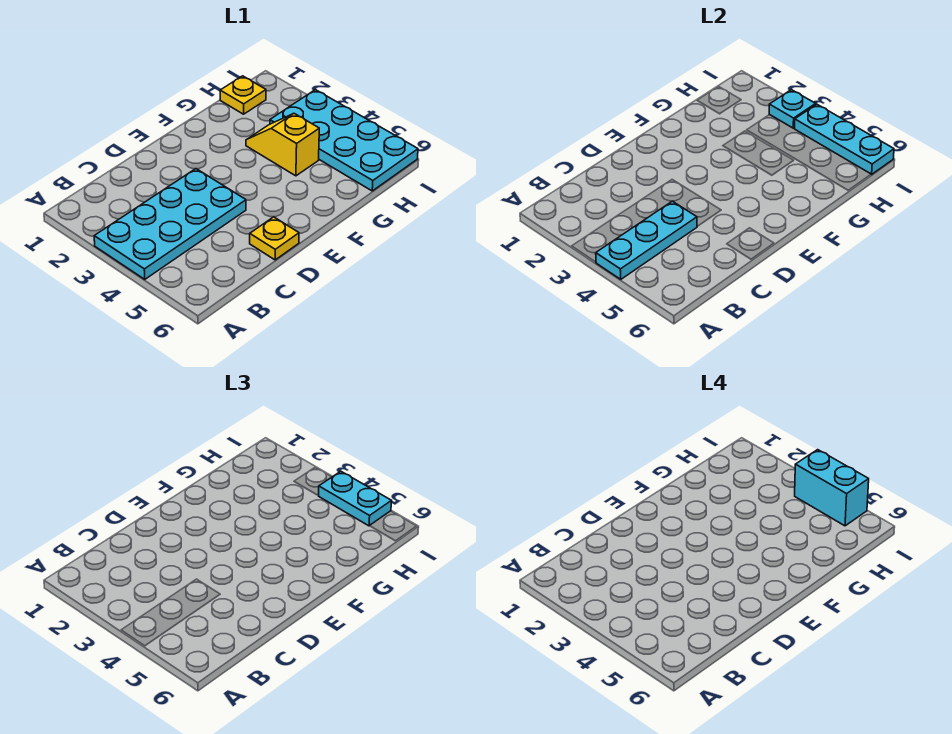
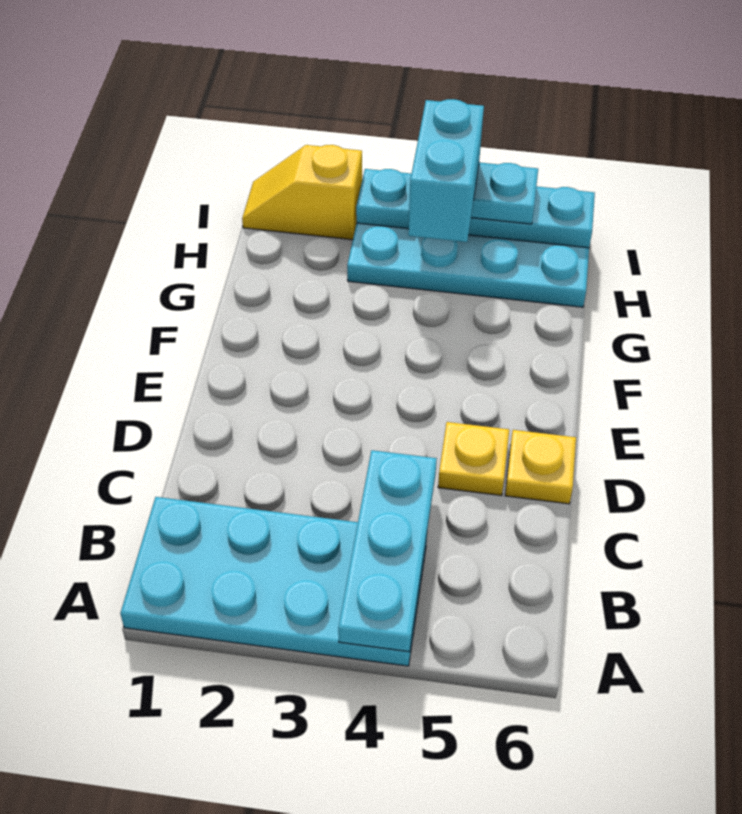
cyan 2x4 plate [94,169,246,279] -> cyan 2x4 plate turned to [120,497,427,666]
yellow 1x2 slope [246,113,319,176] -> yellow 1x2 slope moved to [242,145,362,240]
yellow 1x1 plate [220,76,266,114] -> yellow 1x1 plate moved to [438,422,509,496]
cyan 1x2 brick [795,450,869,526] -> cyan 1x2 brick turned to [408,99,484,242]

